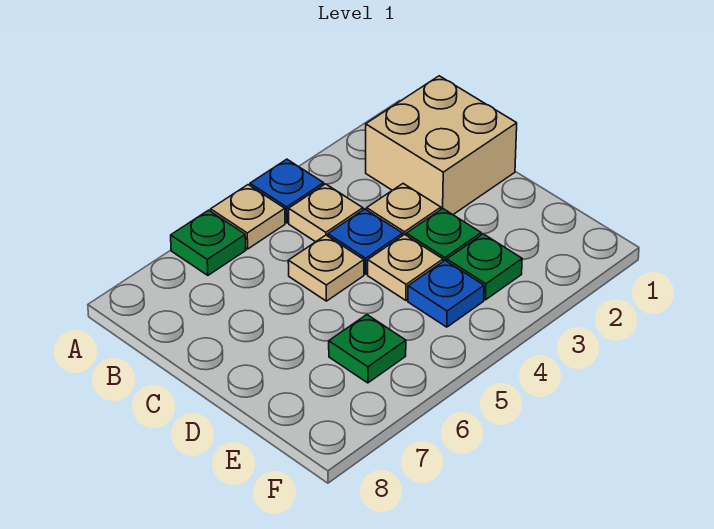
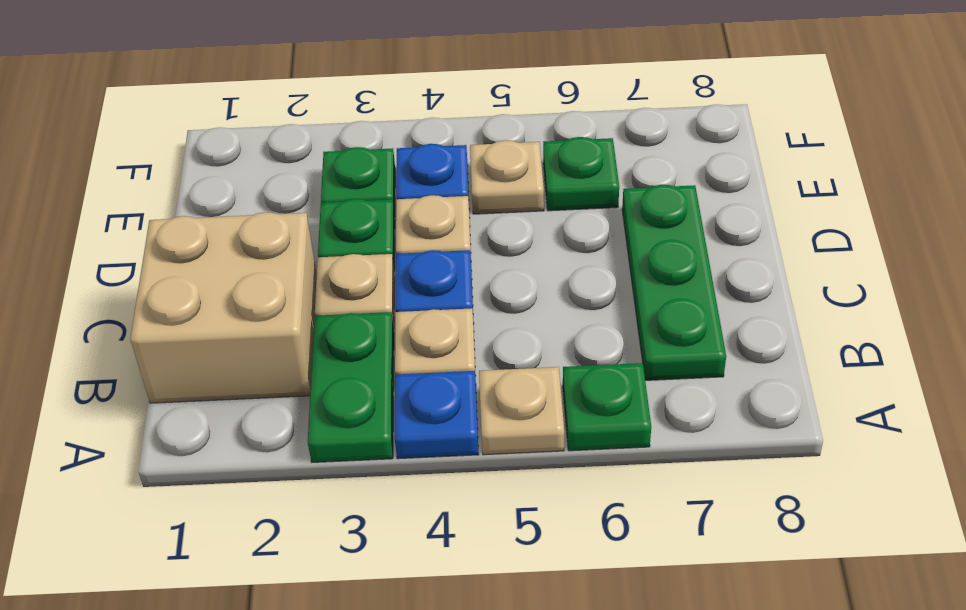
none -> green 1x2 plate [308,312,394,462]
none -> green 1x3 plate [622,185,726,380]
tan 1x1 plate [288,235,364,301] -> tan 1x1 plate moved to [470,140,544,214]

